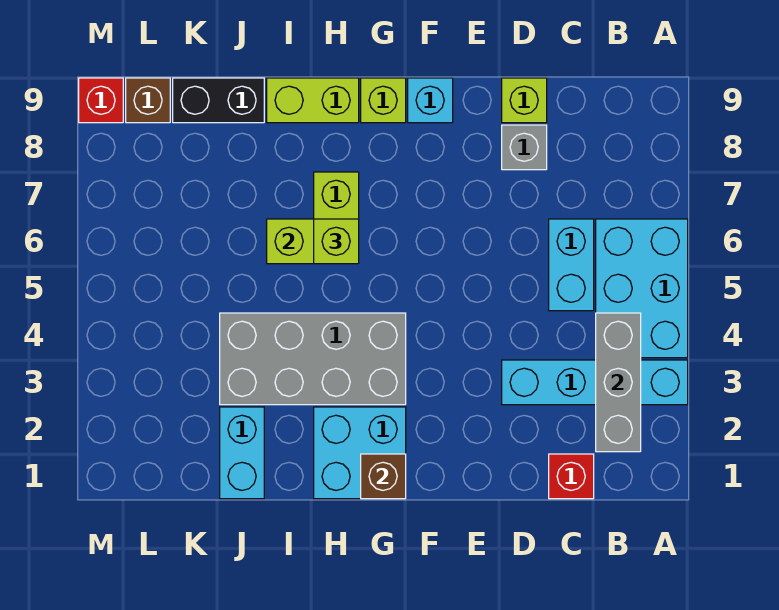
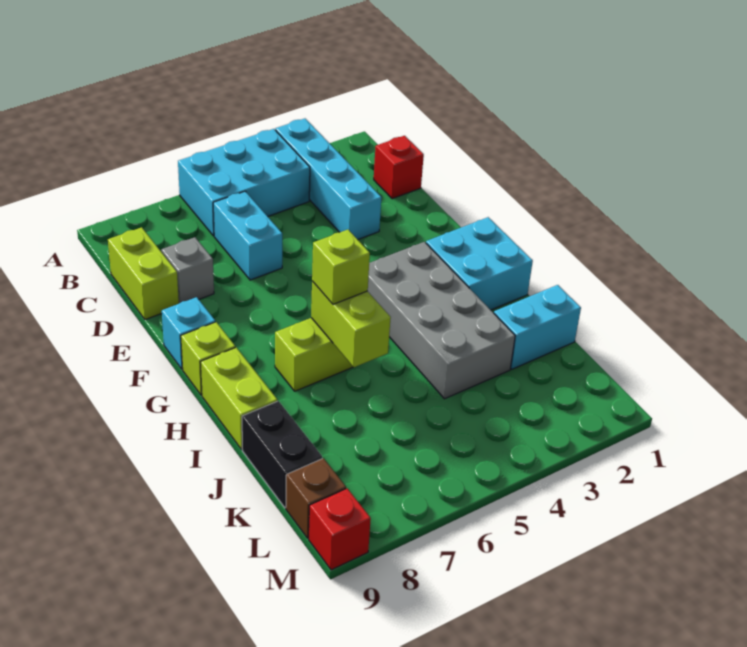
grey 1x3 brick [596,313,641,452] -> none
cyan 1x2 brick [549,219,594,311] -> cyan 1x2 brick turned to [213,191,282,280]
lime 1x1 brick [502,78,547,123] -> lime 1x2 brick [108,227,179,320]
brown 1x1 brick [361,454,406,499] -> none

